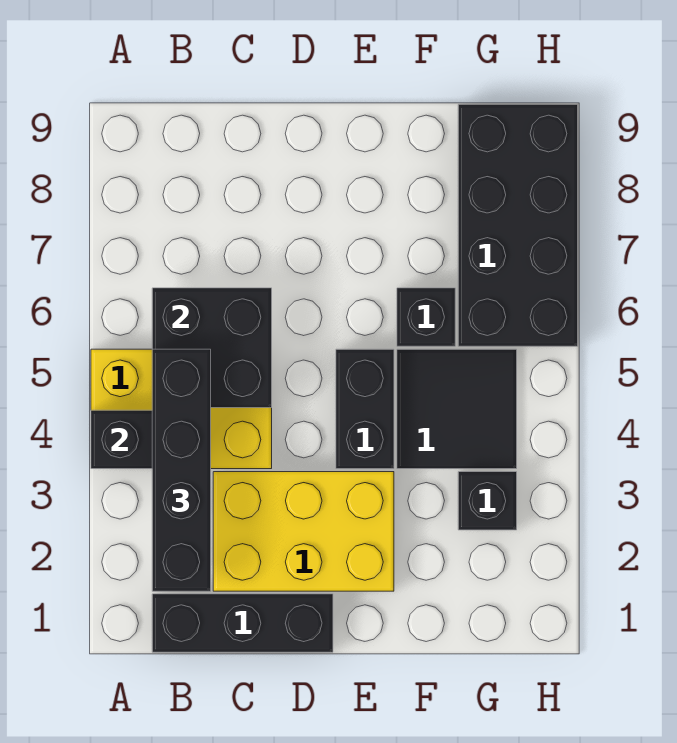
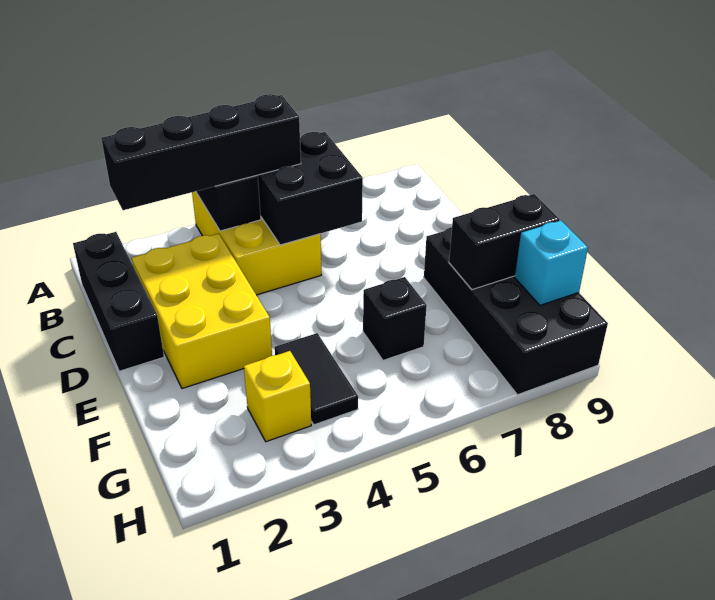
black 1x2 brick [336,349,394,469] -> black 1x2 brick moved to [449,194,560,290]
black 2x2 tile [397,349,517,469] -> black 1x2 tile [275,333,358,425]
black 1x1 brick [458,472,517,530] -> yellow 1x1 brick [244,351,311,442]
black 2x4 brick [458,104,578,346] -> black 2x4 brick turned to [424,227,608,395]
none -> cyan 1x1 brick [515,221,588,305]

